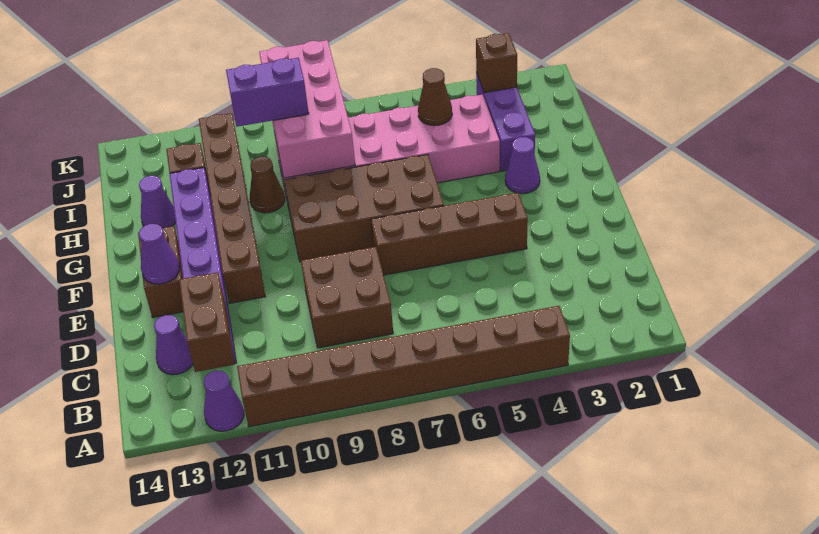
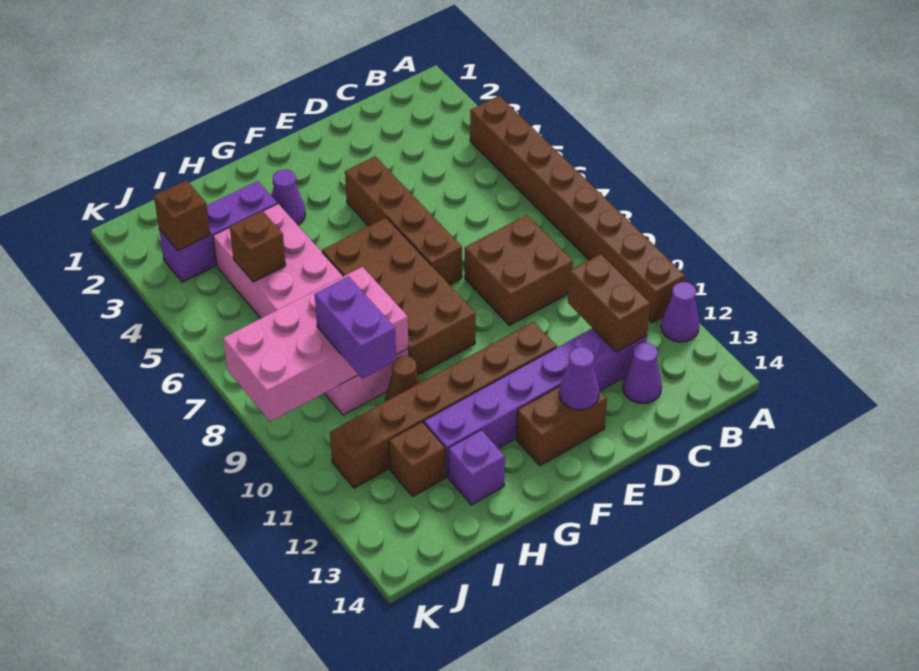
brown 1x2 brick [179,272,235,372] -> brown 1x2 brick turned to [568,254,650,352]
purple 1x1 cone [139,176,176,228] -> purple 1x1 brick [448,430,505,505]
brown 1x1 cone [418,68,452,126] -> brown 1x1 brick [230,211,286,282]

